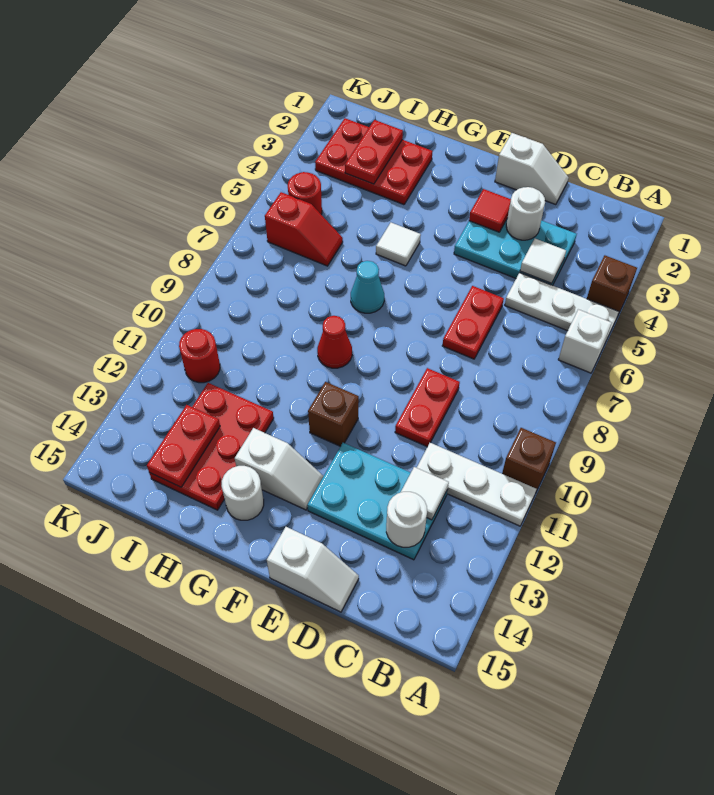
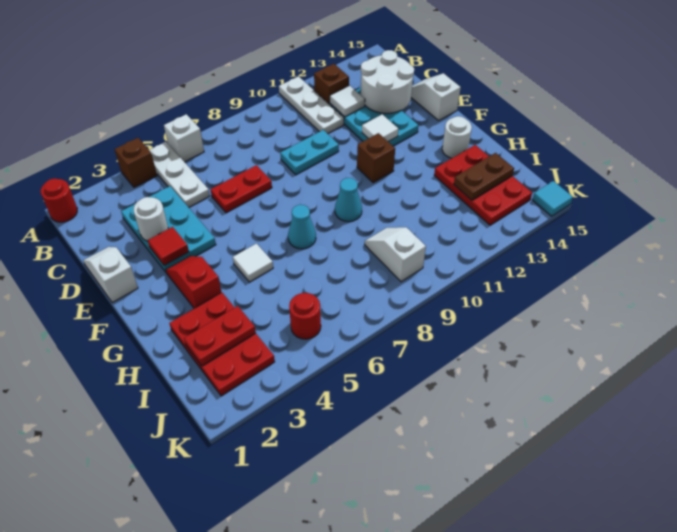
brown 1x1 brick [502,428,556,491] -> brown 1x1 brick moved to [314,64,349,105]
white 1x1 tile [520,239,566,283] -> white 1x1 tile moved to [362,114,398,142]
white 1x1 round brick [386,492,427,547] -> white 2x2 round brick [361,50,414,113]
red 1x2 plate [395,368,460,447] -> cyan 1x2 plate [280,130,339,175]
white 1x2 slope [235,428,323,510] -> white 1x2 slope moved to [365,227,426,282]
red 1x1 cone [317,316,352,368] -> cyan 1x1 cone [335,178,362,222]
red 2x3 plate [149,383,274,510] -> red 2x3 plate turned to [434,145,532,225]
red 1x2 slope [265,192,343,266] -> red 1x2 slope moved to [166,256,221,308]
red 1x2 plate [147,405,220,487] -> brown 1x2 plate [454,153,514,200]
red 1x1 round brick [179,329,220,383] -> red 1x1 round brick moved to [41,179,77,222]
none -> cyan 1x1 tile [532,181,573,216]

